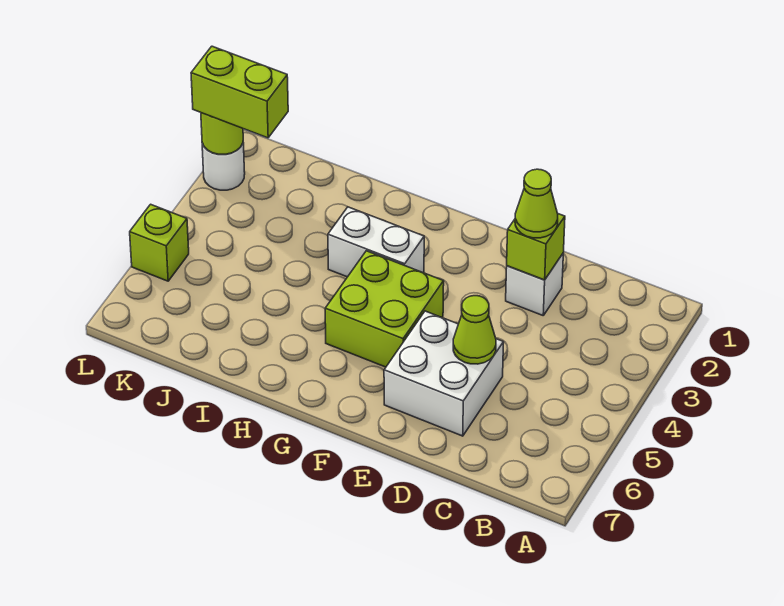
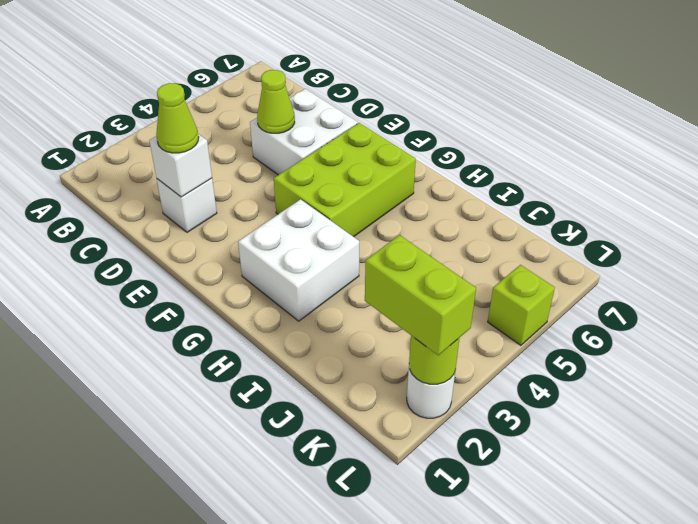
lime 1x1 brick [507,214,565,280] -> white 1x1 brick [149,134,212,197]
lime 2x2 brick [325,251,444,367] -> lime 2x3 brick [274,123,416,237]
white 1x2 brick [328,207,424,277] -> white 2x2 brick [238,199,359,321]

